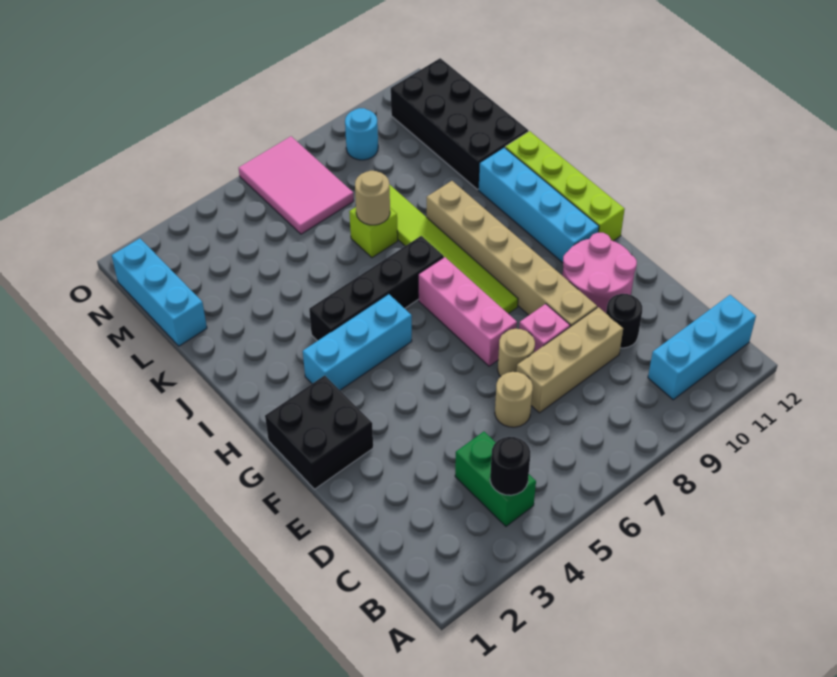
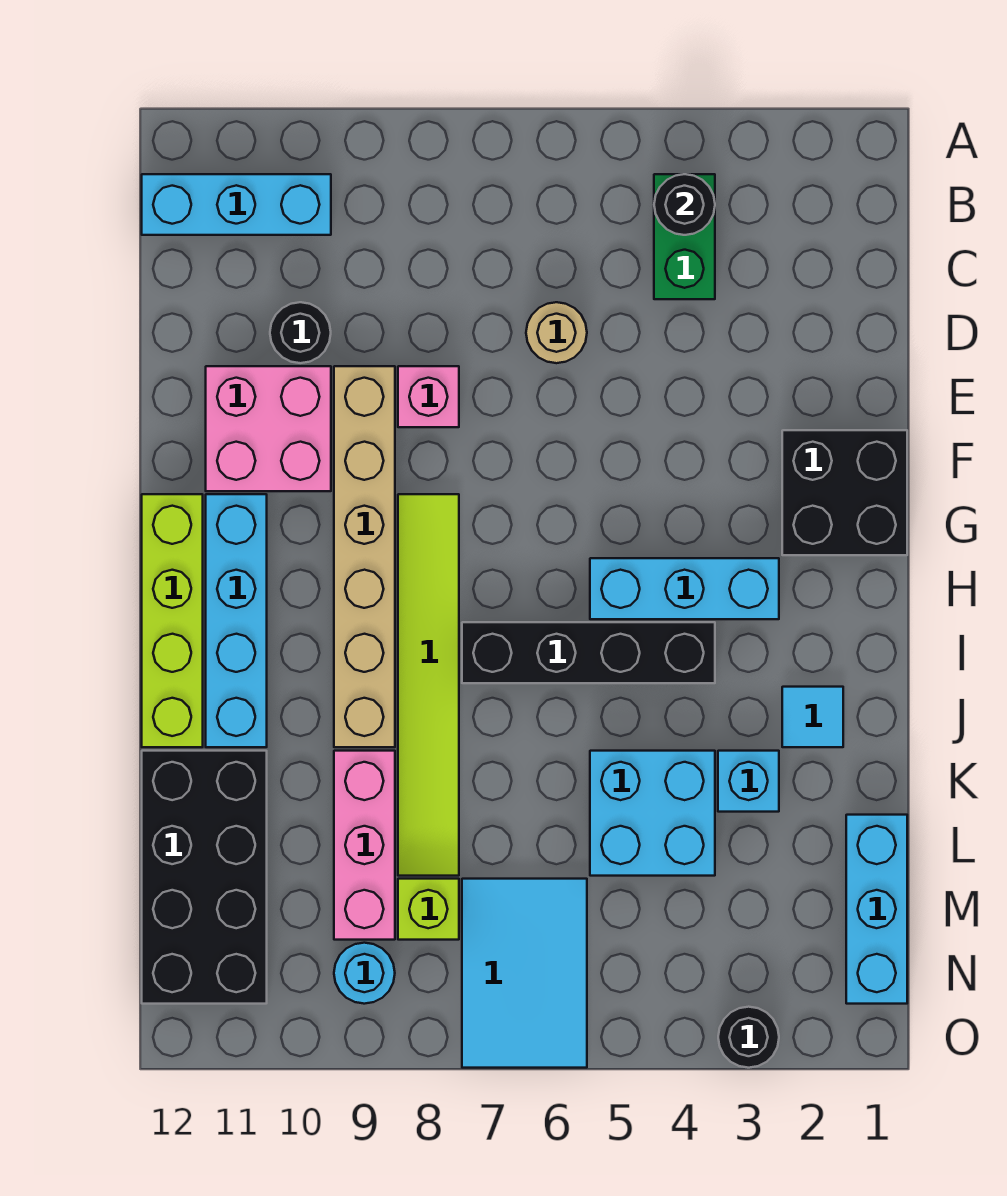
tan 1x3 brick [517,307,623,413] -> none
tan 1x1 round brick [498,329,535,377] -> none
pink 2x2 round brick [562,233,637,313] -> pink 2x2 brick [206,366,331,491]
pink 1x3 brick [418,257,517,366] -> pink 1x3 brick moved to [334,751,395,940]
none -> cyan 1x1 tile [782,687,843,747]
none -> cyan 1x1 brick [718,751,779,812]
none -> cyan 2x2 brick [590,751,715,876]
lime 1x1 brick [349,207,398,258] -> lime 1x1 brick moved to [398,879,459,940]
tan 1x1 round brick [355,171,390,225] -> none
pink 2x3 tile [239,136,354,234] -> cyan 2x3 tile [462,879,587,1068]
none -> black 1x1 round brick [718,1007,779,1068]

